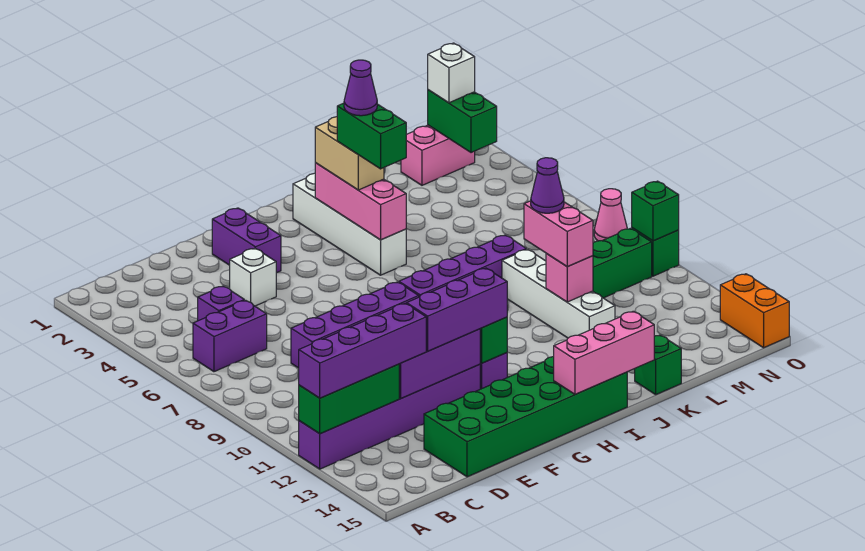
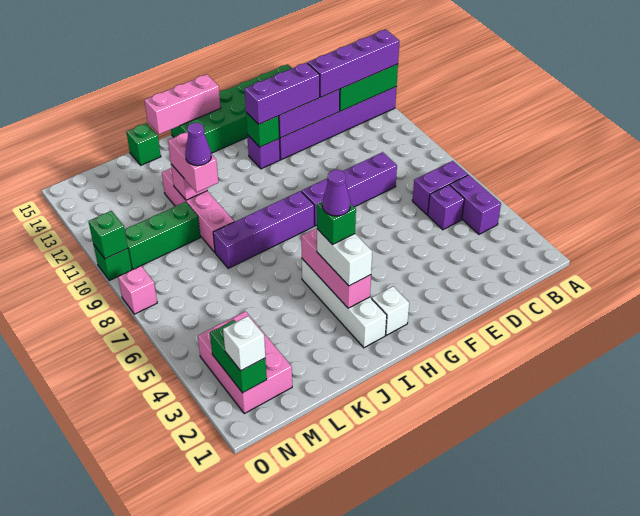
white 1x1 brick [230,248,276,306] -> white 1x1 brick moved to [372,286,409,335]
purple 1x2 brick [212,208,281,273] -> purple 1x2 brick moved to [450,175,501,234]
tan 1x2 brick [315,117,384,190] -> white 1x2 brick [317,229,372,286]
green 1x2 brick [337,103,406,169] -> green 1x1 brick [317,201,356,245]
white 1x4 brick [502,249,615,338] -> pink 1x4 brick [162,168,234,252]
pink 1x2 brick [401,125,475,185] -> pink 2x3 brick [198,311,292,414]
pink 1x1 cone [594,189,627,241] -> pink 1x1 brick [118,266,157,314]
orange 1x2 brick [720,274,789,348] -> none

